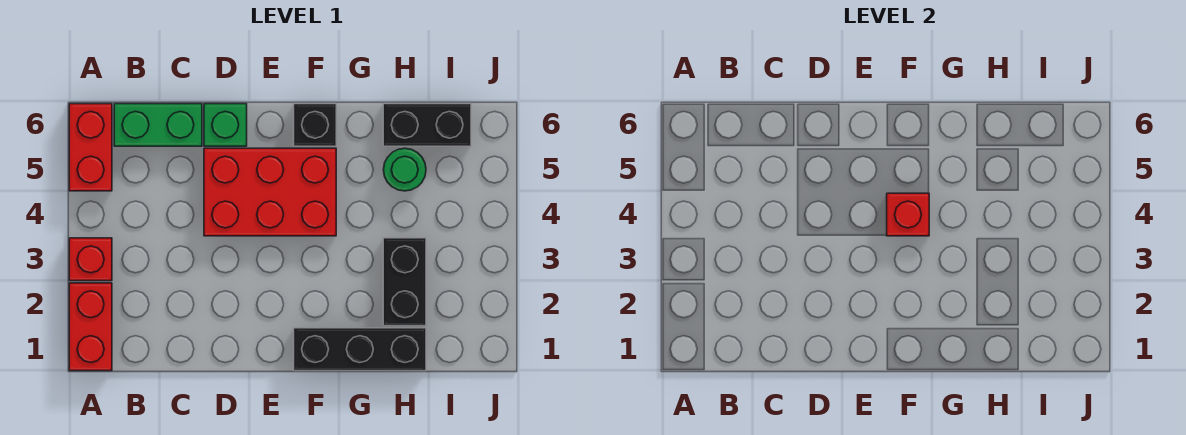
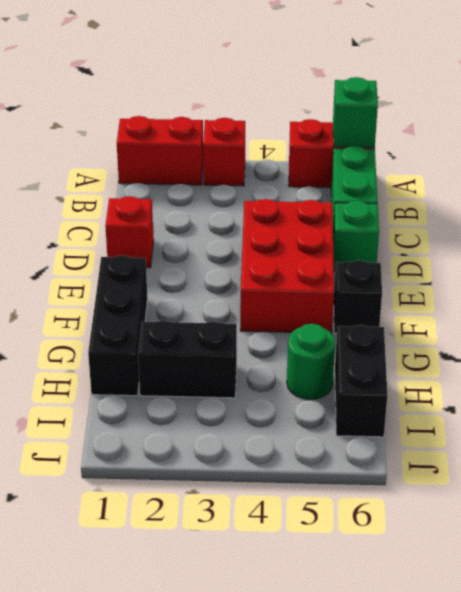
none -> green 1x1 brick [333,77,378,147]
red 1x1 brick [887,193,929,236] -> red 1x1 brick moved to [105,196,154,268]

